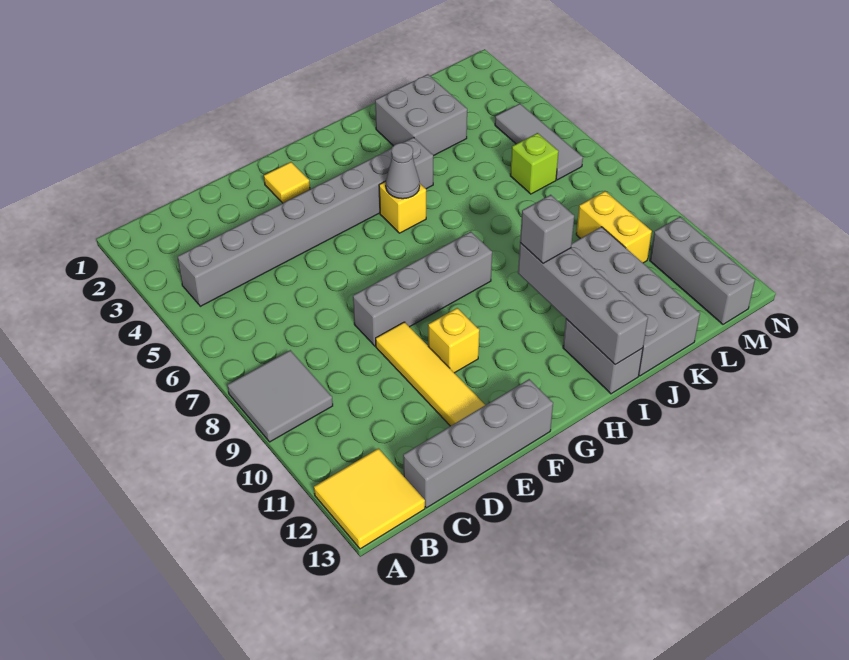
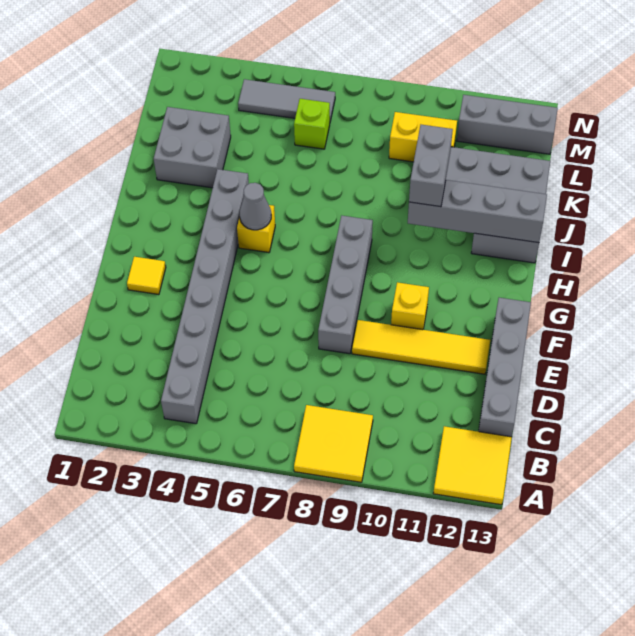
grey 2x2 tile [227,350,333,442] -> yellow 2x2 tile [294,405,373,482]
grey 1x1 brick [520,195,574,263] -> grey 1x2 brick [409,125,453,207]

